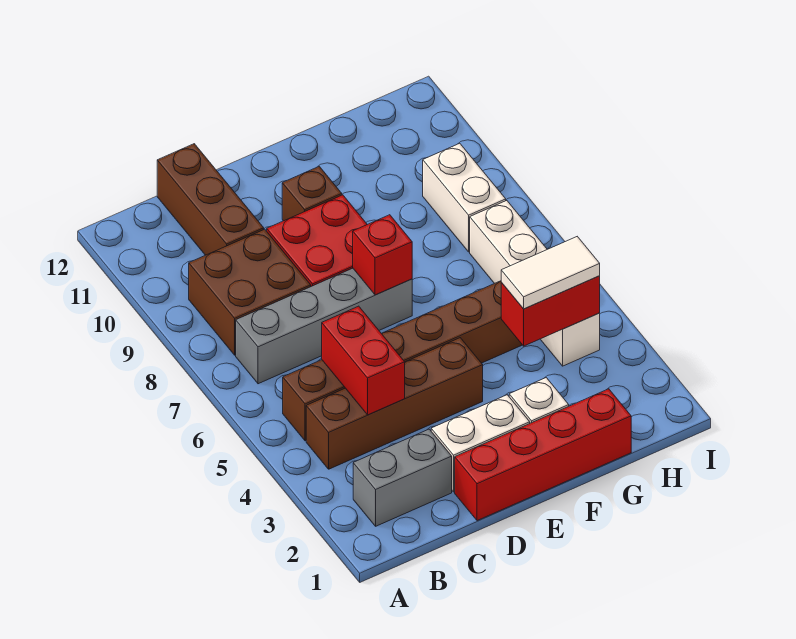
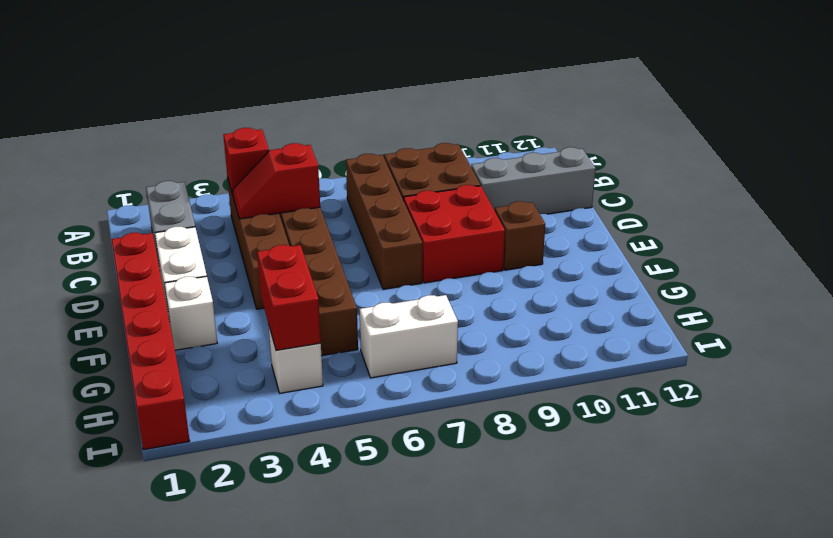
grey 1x4 brick [236,268,412,384] -> brown 1x4 brick [346,154,422,289]
red 1x2 brick [322,306,405,415] -> red 1x2 slope [233,143,320,219]
brown 1x3 brick [157,144,264,255] -> grey 1x3 brick [471,147,596,214]
red 1x4 brick [455,389,631,521] -> red 1x6 brick [111,233,190,450]
red 1x1 brick [353,215,412,295] -> red 1x1 brick moved to [223,128,269,194]
white 1x2 tile [501,237,600,309] -> none
white 1x2 brick [423,143,506,252] -> none

